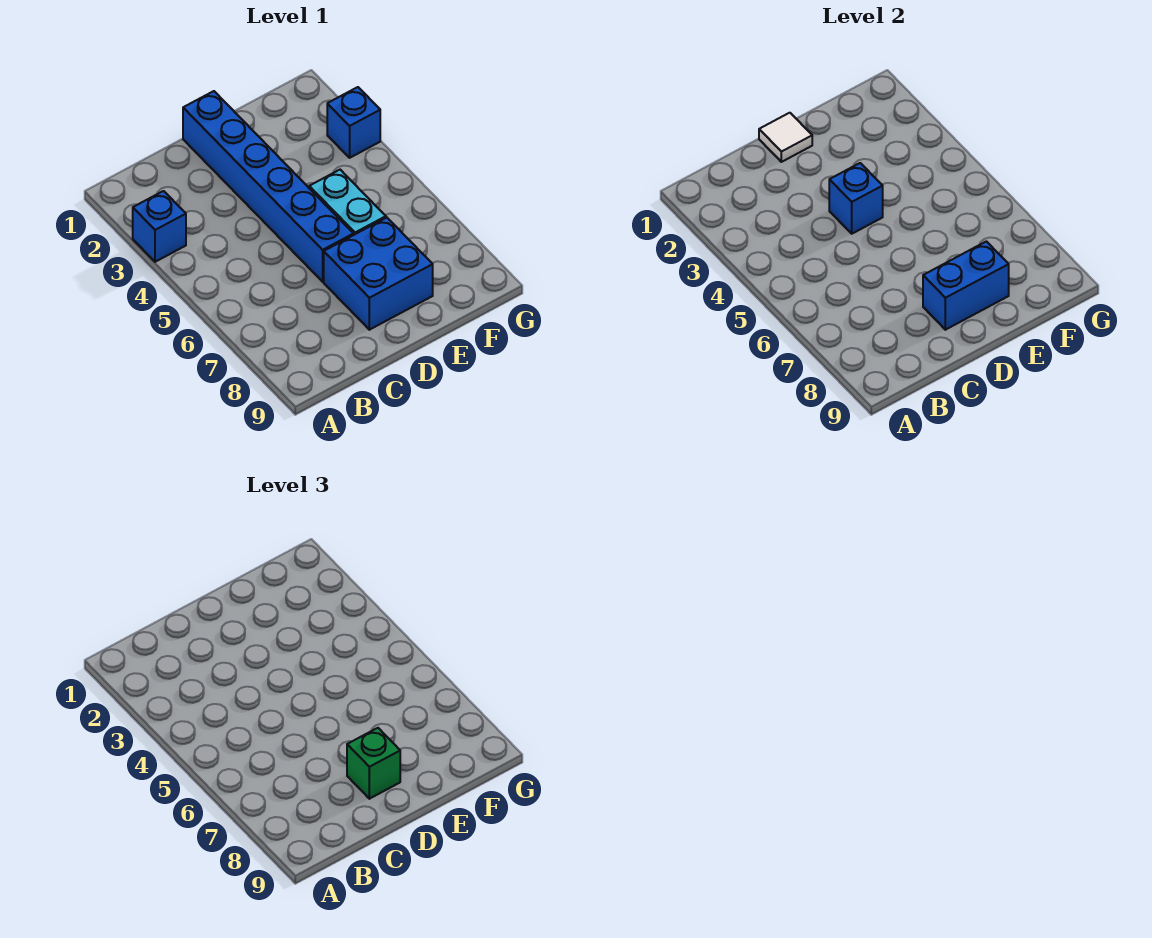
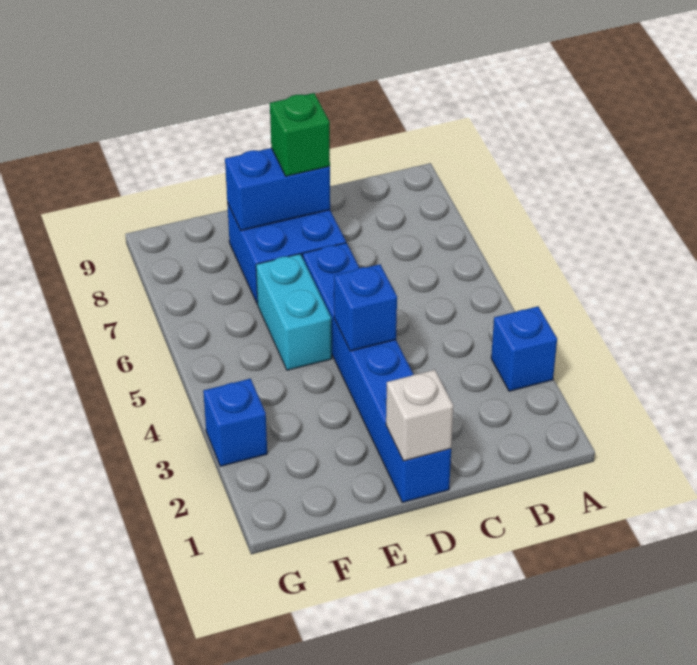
white 1x1 tile [759,113,812,162] -> white 1x1 brick [386,370,454,461]

